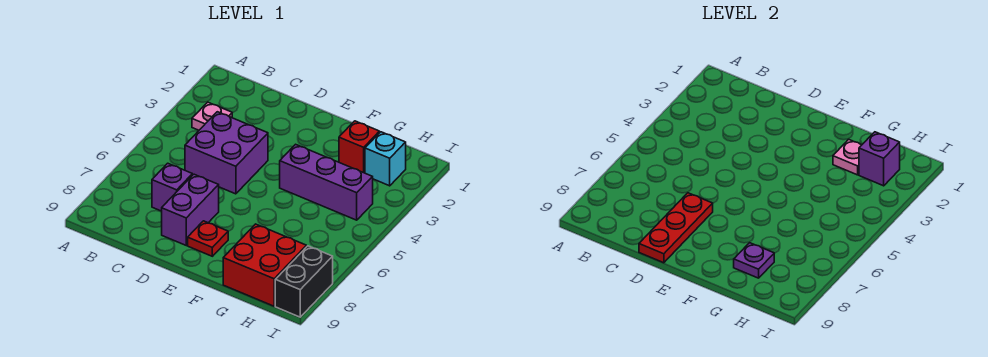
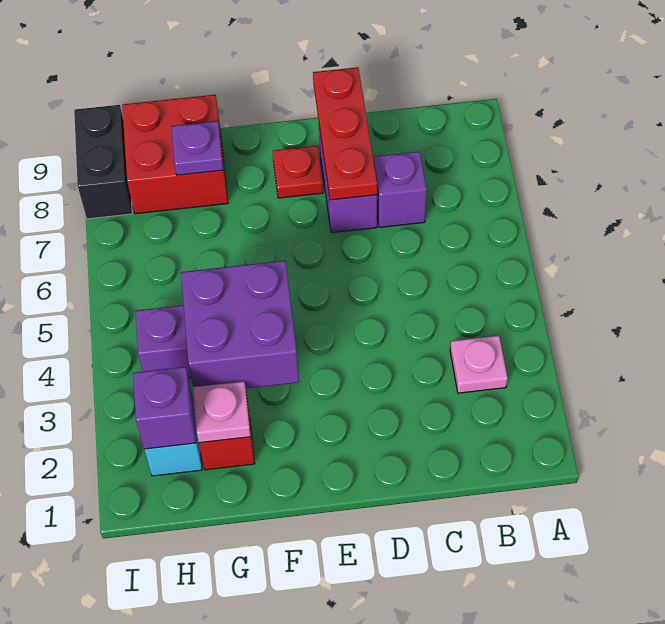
purple 2x2 brick [185,112,268,194] -> purple 2x2 brick moved to [181,261,299,388]

